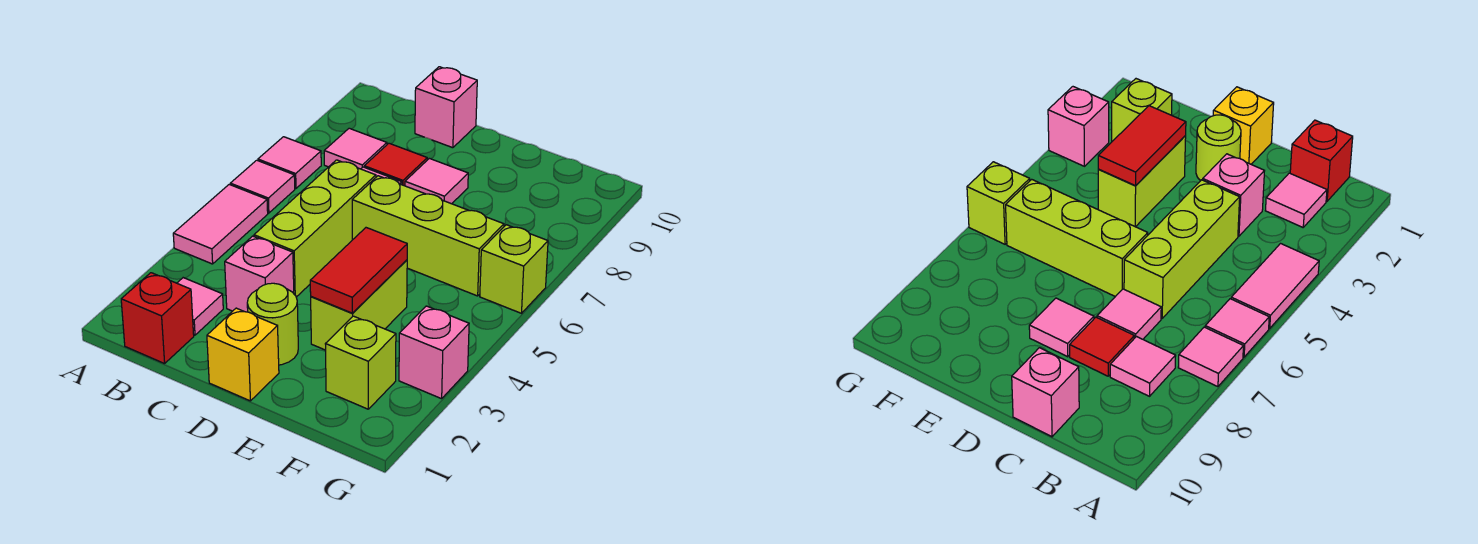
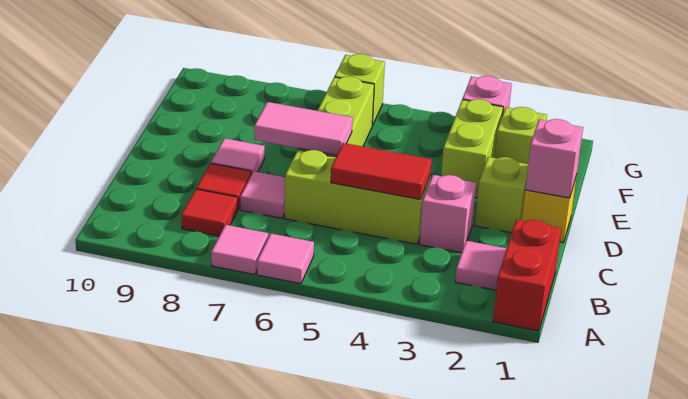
pink 1x2 tile [173,185,268,264] -> pink 1x2 tile moved to [254,102,353,155]
red 1x1 brick [121,273,194,364] -> red 1x2 brick [493,219,561,331]
pink 1x1 tile [324,128,387,169] -> red 1x1 tile [181,189,238,236]
pink 1x1 brick [415,67,477,148] -> pink 1x1 brick moved to [525,119,583,198]
lime 1x1 round brick [247,283,298,365] -> lime 1x1 brick [475,157,528,233]
lime 1x2 brick [311,260,407,350] -> lime 1x2 brick turned to [441,99,503,198]
red 1x2 tile [310,228,407,313] -> red 1x2 tile moved to [331,143,432,199]

